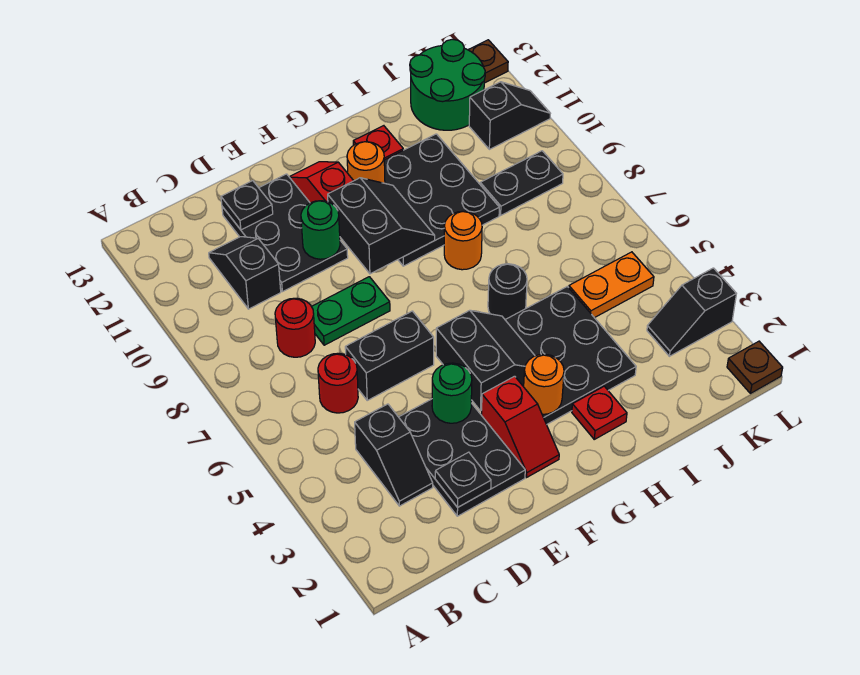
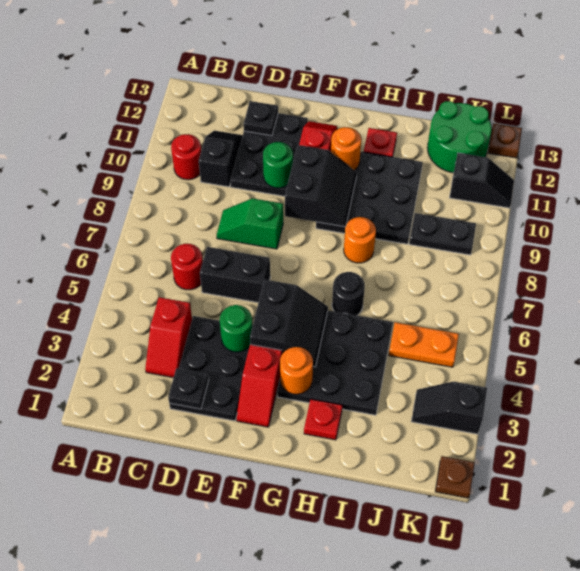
black 1x2 slope [355,404,433,506] -> red 1x2 slope [145,297,192,378]
red 1x1 round brick [275,298,315,357] -> red 1x1 round brick moved to [171,134,201,180]
green 1x2 plate [312,277,390,345] -> green 1x2 slope [216,198,283,249]

